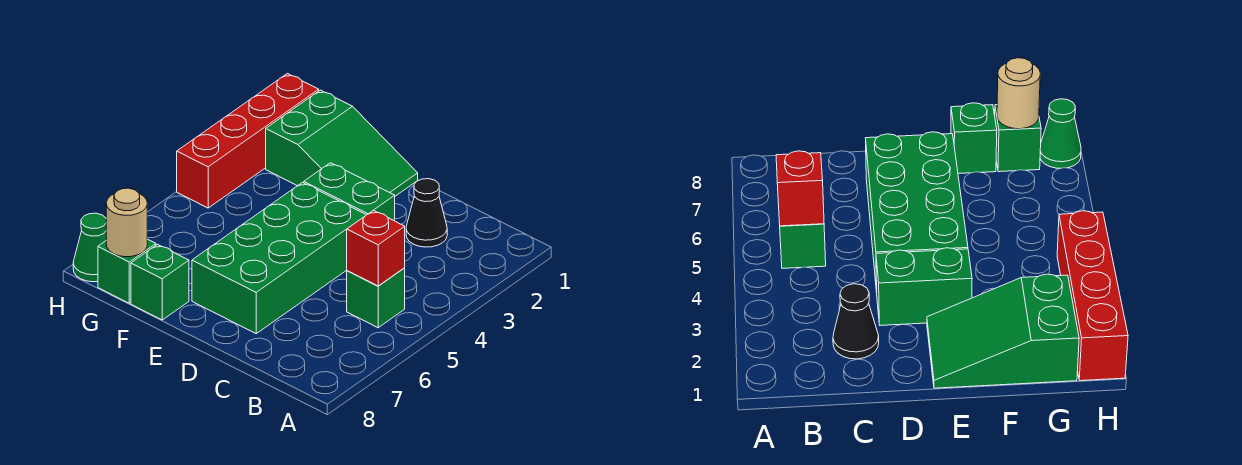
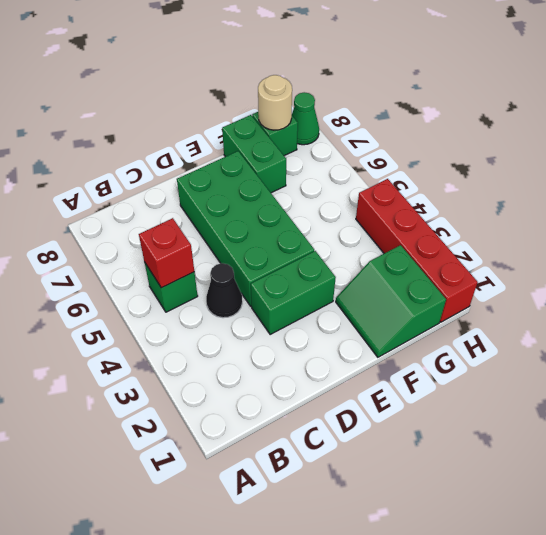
black 1x1 cone [406,179,447,247] -> black 1x1 cone moved to [206,263,242,318]
green 2x3 slope [266,90,418,196] -> green 2x2 slope [336,245,446,357]
green 1x1 brick [131,244,189,320] -> green 1x2 brick [222,115,286,193]

